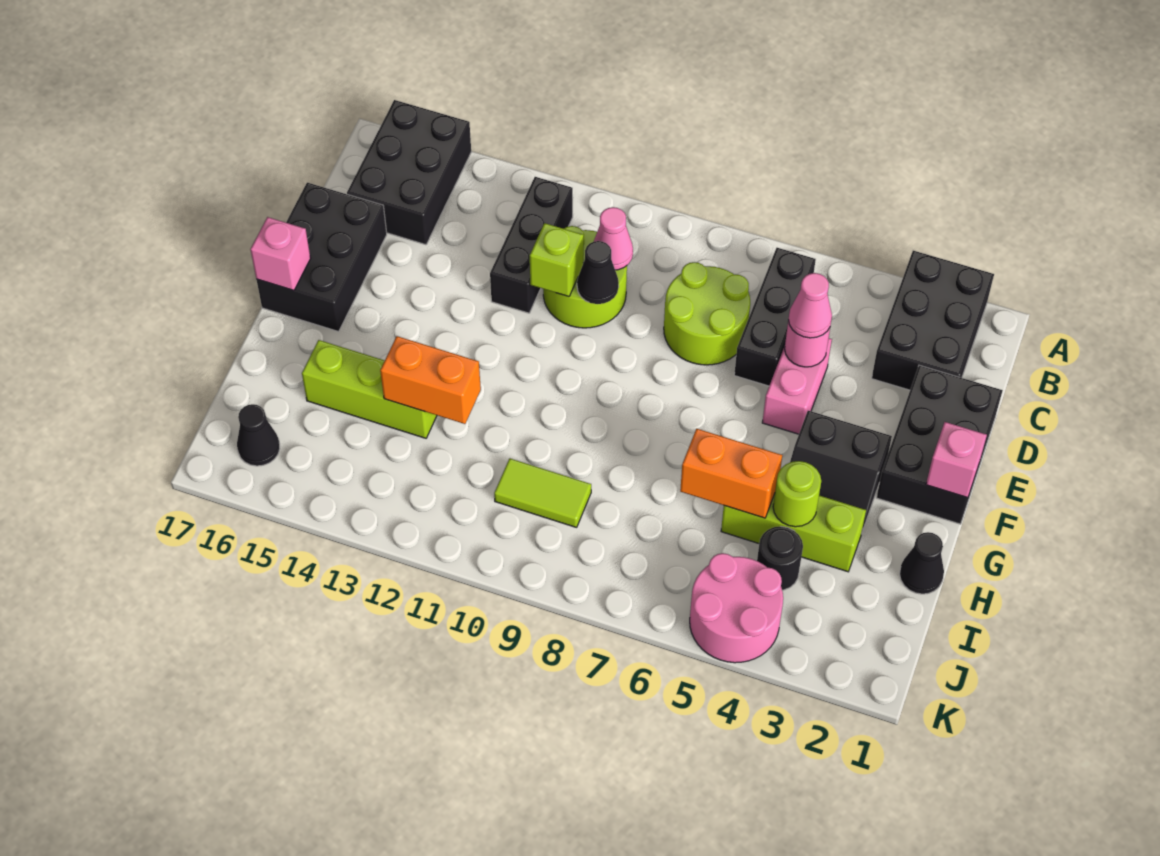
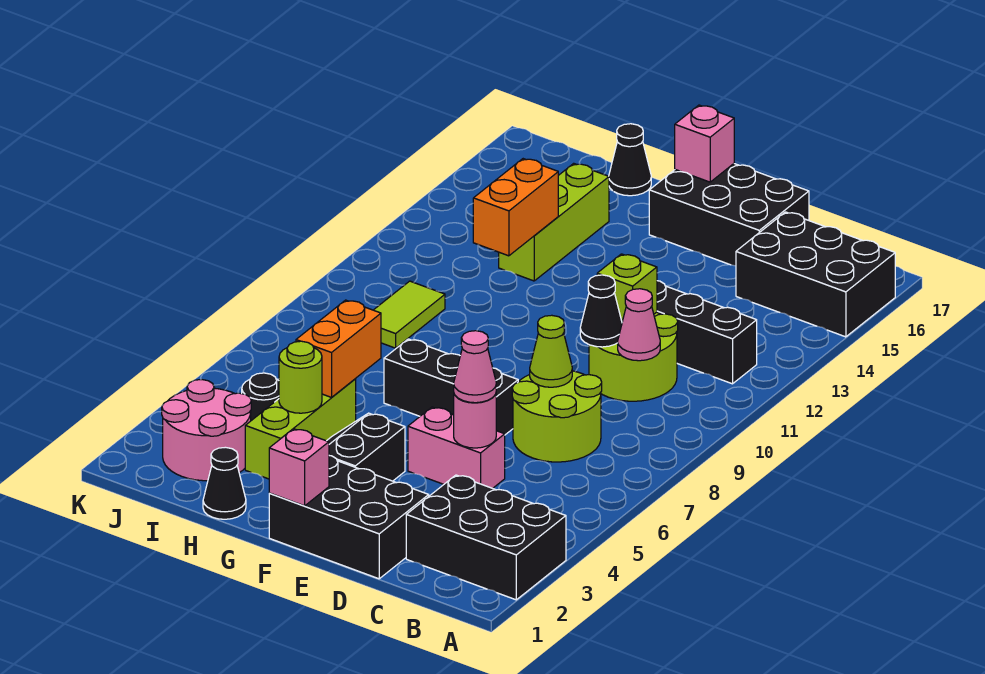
black 1x3 brick [734,248,816,386] -> black 1x3 brick moved to [384,339,518,435]
none -> lime 1x1 cone [530,315,572,387]
pink 2x2 round brick [690,553,783,663] -> pink 2x2 round brick moved to [162,379,251,481]
black 1x1 cone [237,404,280,466] -> black 1x1 cone moved to [609,124,651,196]

